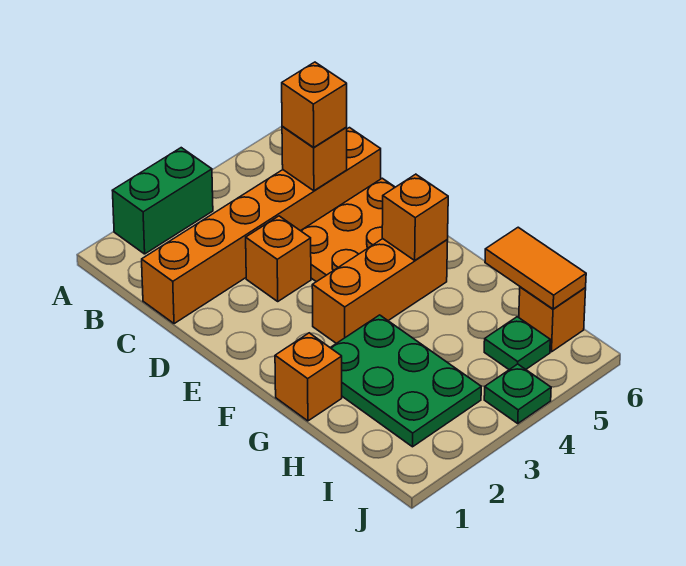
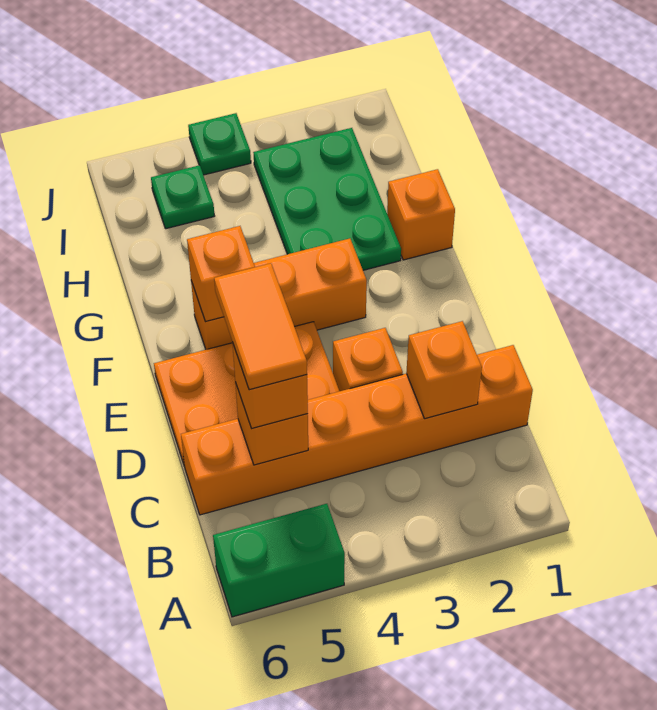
green 1x2 brick [112,148,213,254] -> green 1x2 brick moved to [213,504,345,617]
orange 1x2 tile [485,227,586,309] -> orange 1x2 tile moved to [214,263,307,390]
orange 1x1 brick [519,287,586,352] -> orange 1x1 brick moved to [406,321,482,419]

